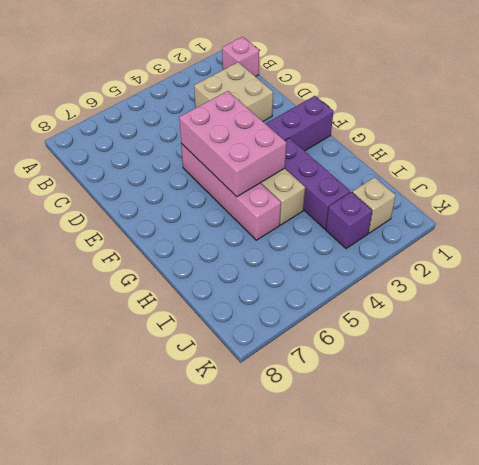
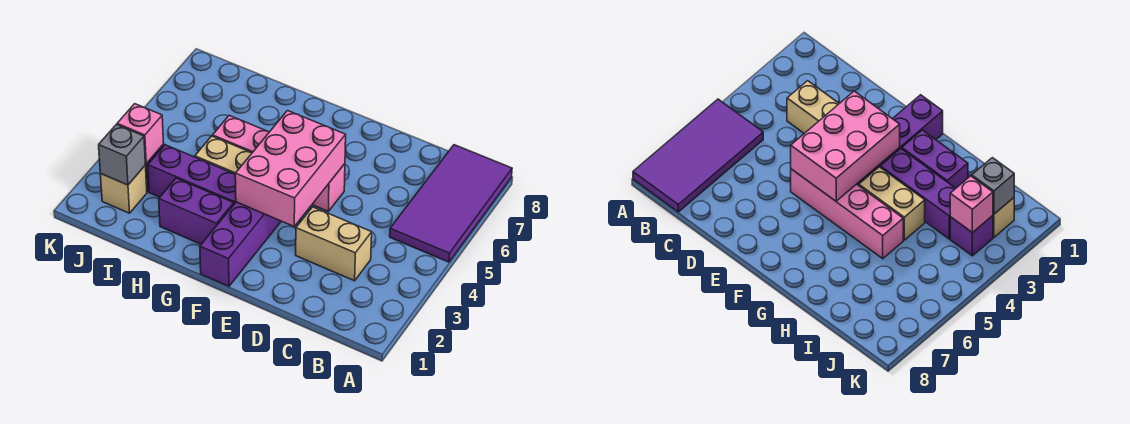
none -> purple 2x4 tile [390,145,512,262]
pink 1x1 brick [222,37,259,77] -> pink 1x1 brick moved to [117,104,164,164]
tan 2x2 brick [194,62,273,121] -> tan 1x2 brick [296,207,372,281]
pink 2x3 brick [179,91,286,197] -> pink 2x3 brick turned to [235,111,346,226]
none -> purple 1x2 brick [159,178,234,244]
none -> grey 1x1 brick [99,124,145,185]

